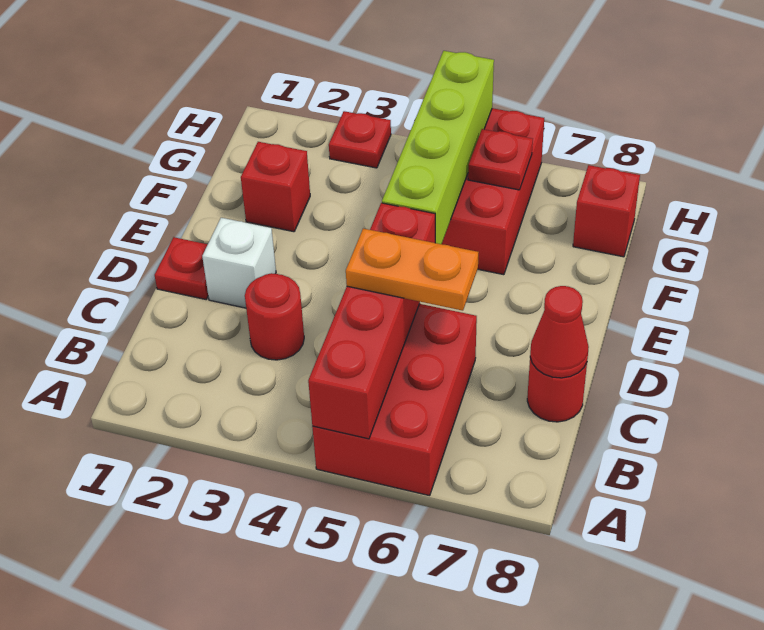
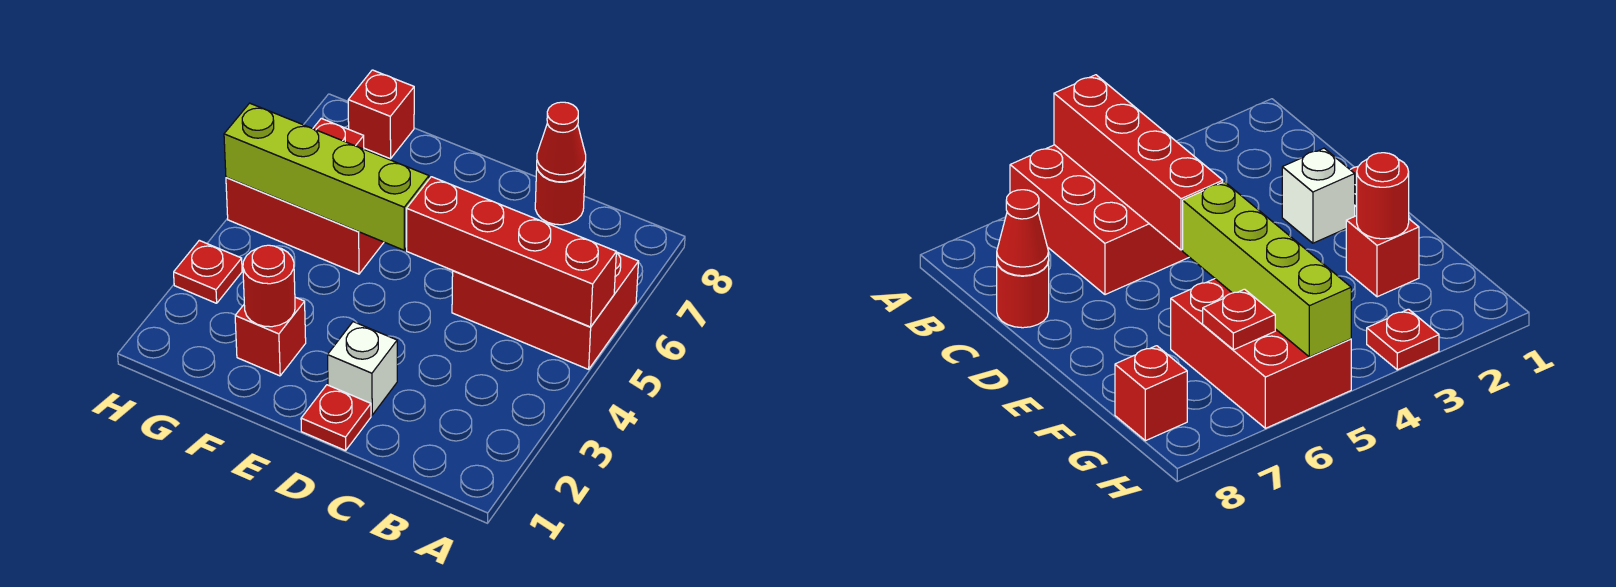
red 1x1 round brick [245,273,304,360] -> red 1x1 round brick moved to [243,245,295,327]
orange 1x2 plate [346,229,478,311] -> none

